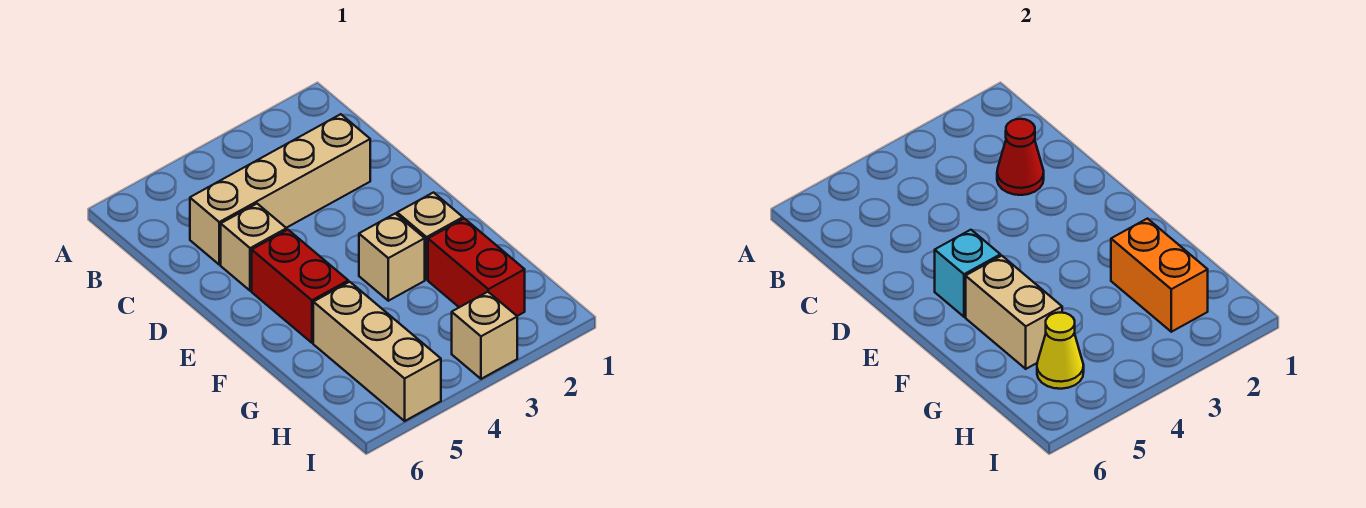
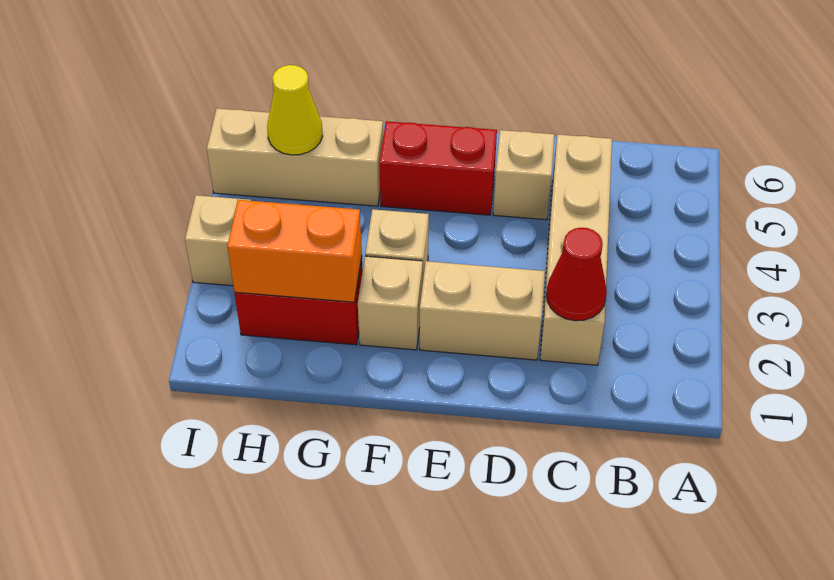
cyan 1x1 brick [935,230,1000,317] -> none
tan 1x2 brick [966,256,1062,369] -> tan 1x2 brick moved to [420,261,545,360]

